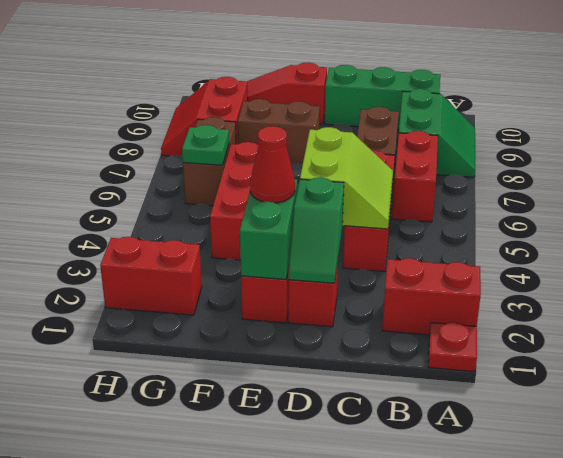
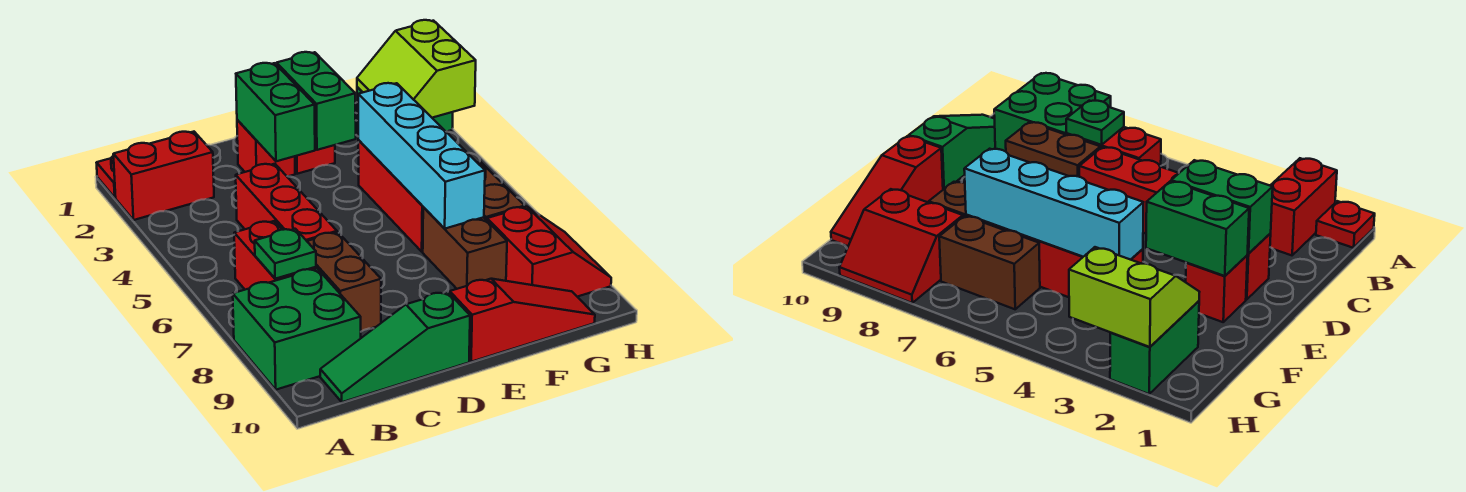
green 2x2 slope [399,89,475,177] -> green 2x2 brick [233,268,361,390]
green 1x3 brick [325,65,440,129] -> green 1x3 slope [320,292,470,402]
lime 2x2 slope [300,127,393,229] -> lime 2x2 slope moved to [357,20,476,118]
green 1x2 slope [289,177,344,283] -> green 1x2 brick [236,63,315,161]
red 1x1 cone [250,126,295,203] -> none
brown 1x2 brick [238,99,320,165] -> brown 1x2 brick turned to [423,207,507,289]
none -> cyan 1x4 brick [358,83,485,229]
red 1x2 brick [100,237,202,315] -> green 1x2 brick [1110,301,1199,394]
green 1x1 plate [182,125,229,165] -> green 1x1 plate moved to [255,229,316,279]

